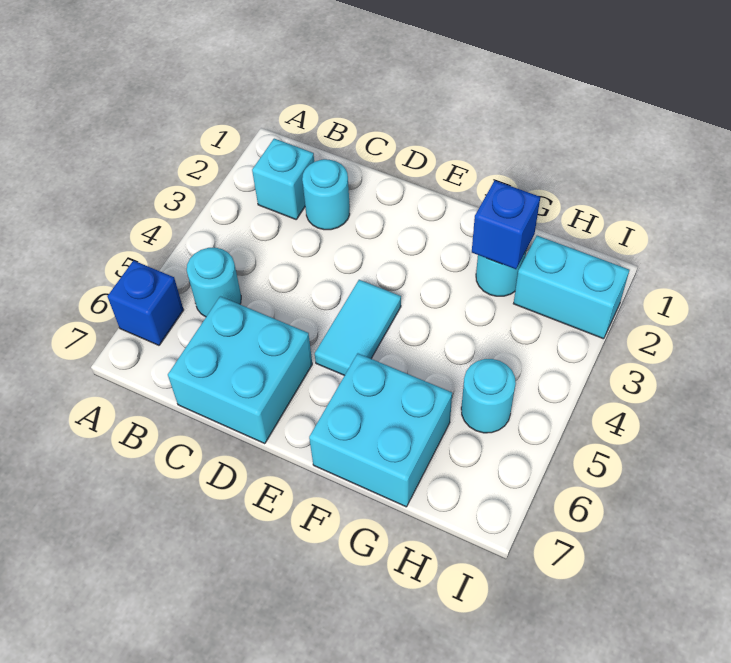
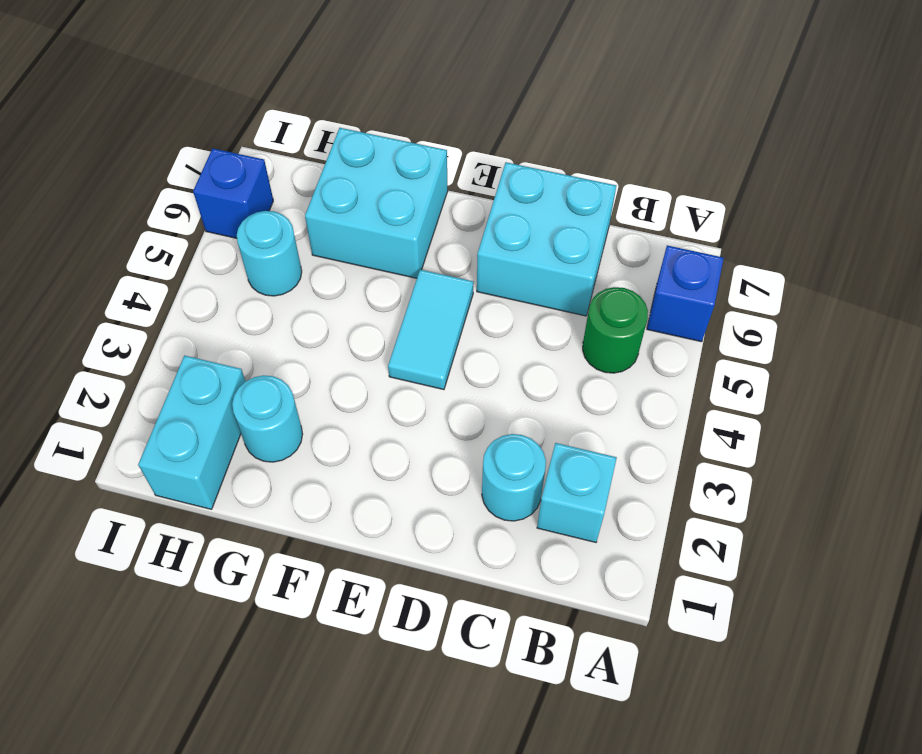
cyan 1x1 round brick [187,248,241,317] -> green 1x1 round brick [583,287,648,373]
blue 1x1 brick [472,181,540,269] -> blue 1x1 brick moved to [193,148,273,238]
cyan 1x2 brick [513,236,629,339] -> cyan 1x2 brick turned to [138,356,245,509]

